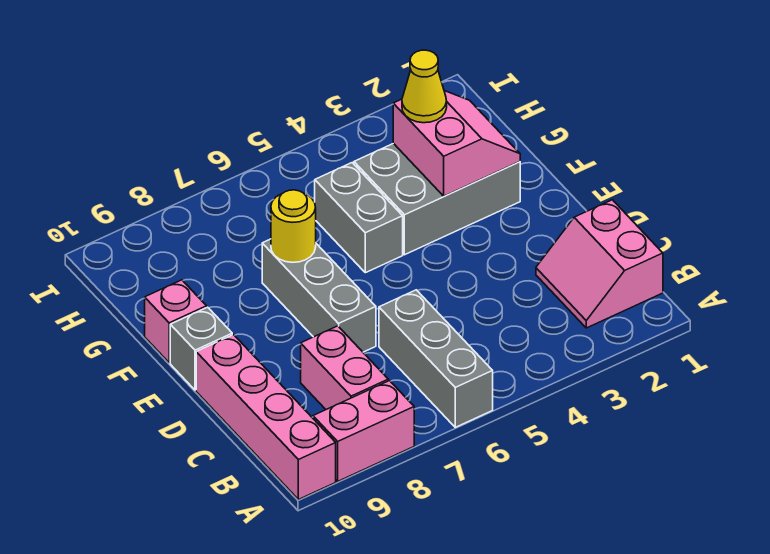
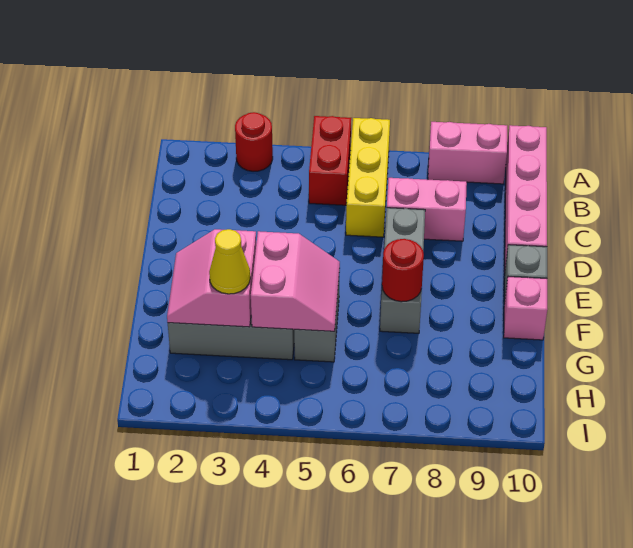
none -> red 1x1 round brick [235,112,273,171]
none -> red 1x2 brick [309,116,351,205]
grey 1x3 brick [379,290,493,427] -> yellow 1x3 brick [346,118,390,237]
pink 2x2 slope [536,200,663,328] -> pink 2x2 slope moved to [251,231,340,331]
pink 1x2 brick [301,326,388,409] -> pink 1x2 brick turned to [387,178,467,241]
yellow 1x1 round brick [271,190,316,262] -> red 1x1 round brick [382,239,424,302]

